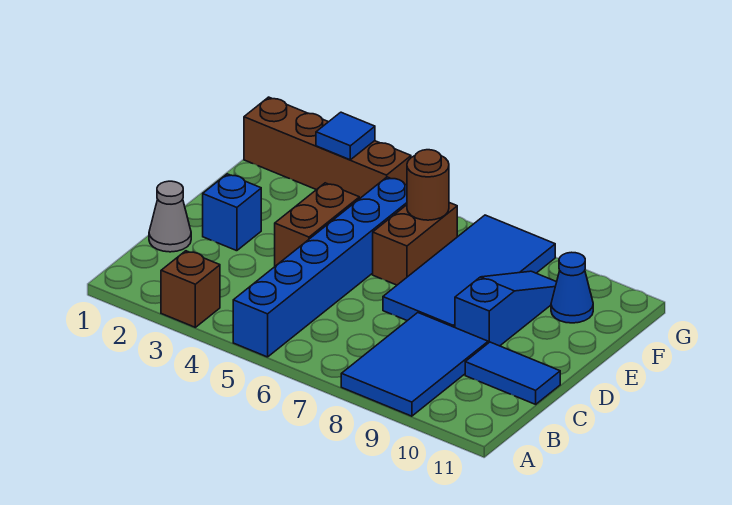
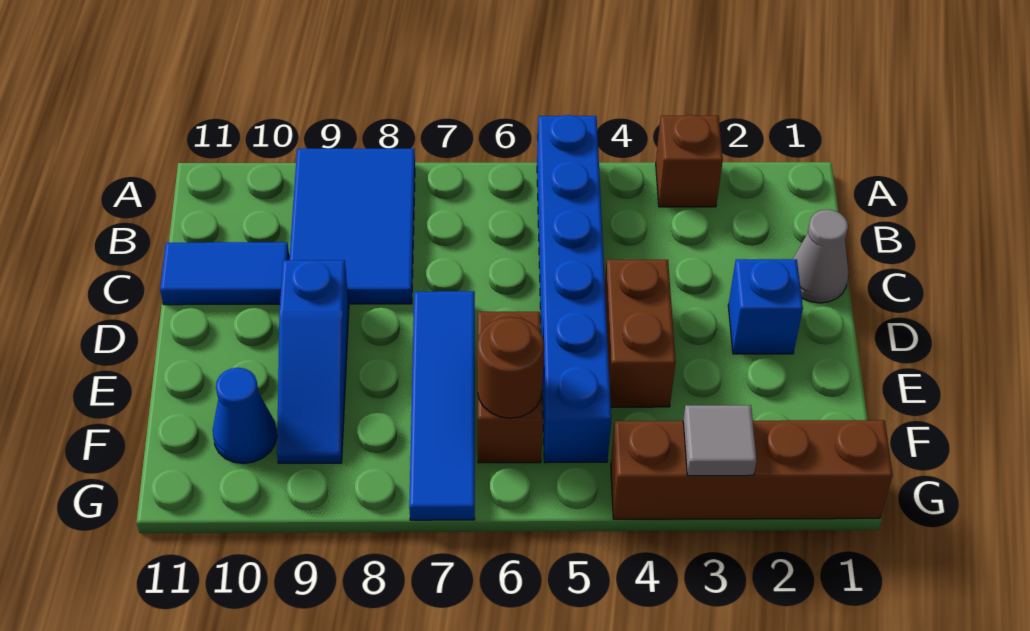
blue 2x4 tile [383,215,555,327] -> blue 1x4 tile [409,291,475,520]
blue 1x1 tile [316,112,375,160] -> grey 1x1 tile [683,405,757,476]

